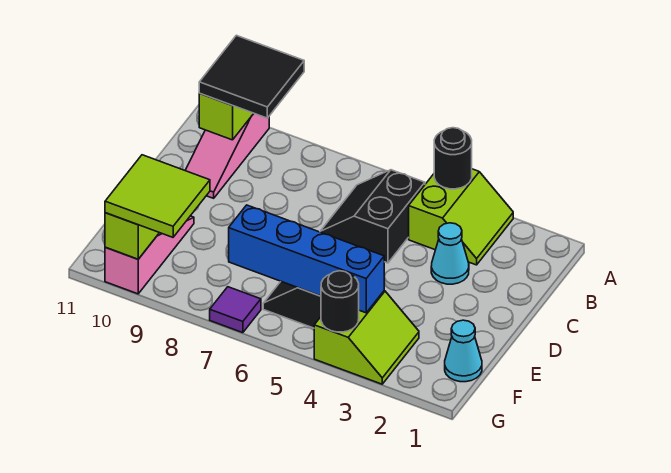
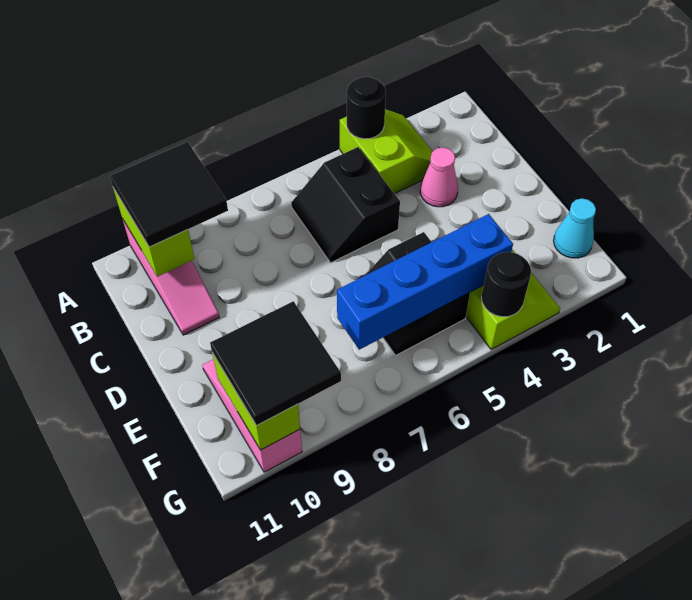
cyan 1x1 cone [431,223,469,284] -> pink 1x1 cone [420,147,458,207]
lime 2x2 tile [105,155,210,237] -> black 2x2 tile [210,301,341,426]
purple 1x1 tile [210,287,261,333] -> none

